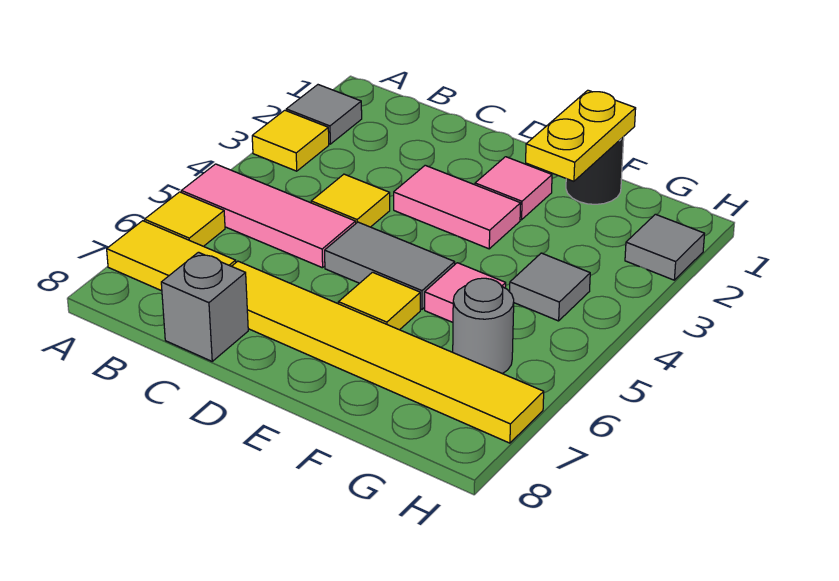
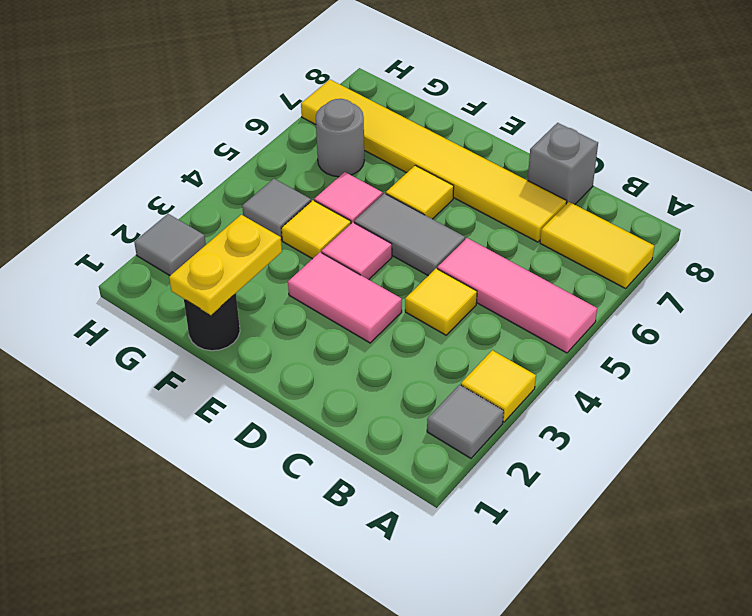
yellow 1x1 tile [145,192,225,246] -> yellow 1x1 tile moved to [281,200,351,259]
pink 1x1 tile [475,157,552,220] -> pink 1x1 tile moved to [322,222,392,280]

